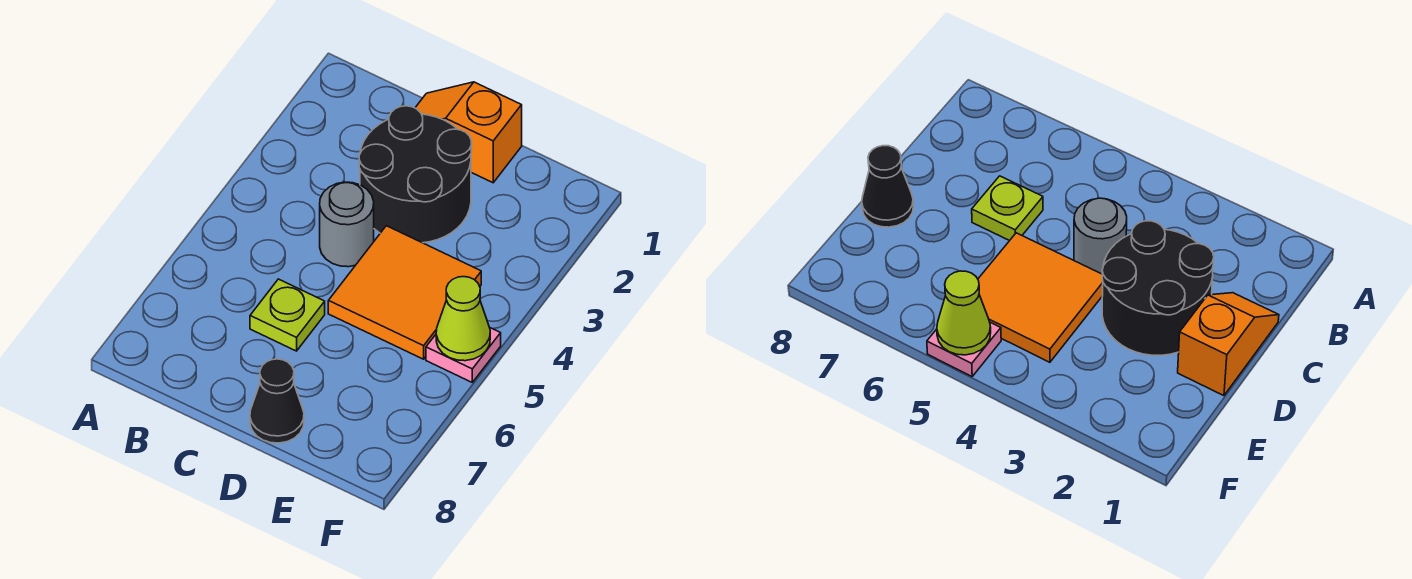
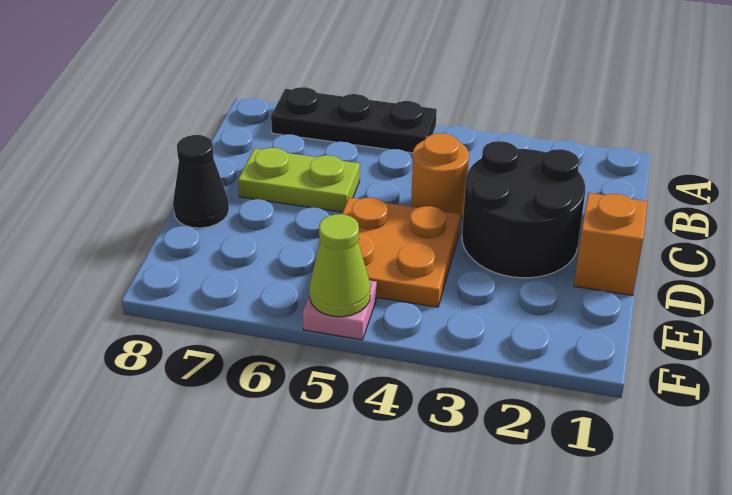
none -> black 1x3 plate [271,87,437,153]
grey 1x1 round brick [320,182,374,267] -> orange 1x1 round brick [411,133,469,219]
lime 1x1 plate [250,279,325,351] -> lime 1x2 plate [238,148,360,212]
orange 2x2 tile [328,226,481,359] -> orange 2x2 plate [342,198,461,307]

